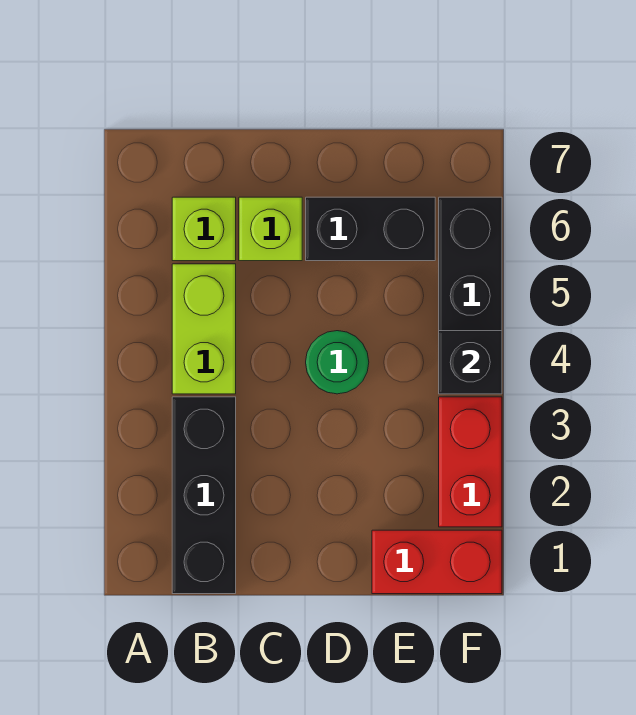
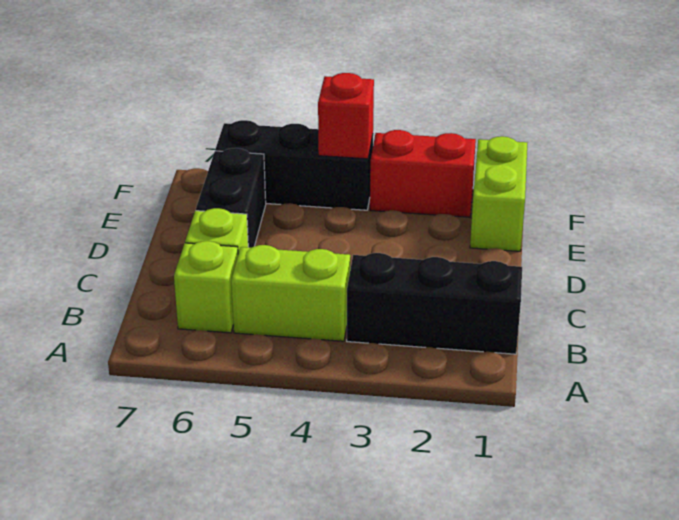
green 1x1 round brick [306,331,369,394] -> none
red 1x2 brick [372,530,502,594] -> lime 1x2 brick [470,136,527,251]
black 1x1 brick [439,331,502,394] -> red 1x1 brick [318,73,374,159]

